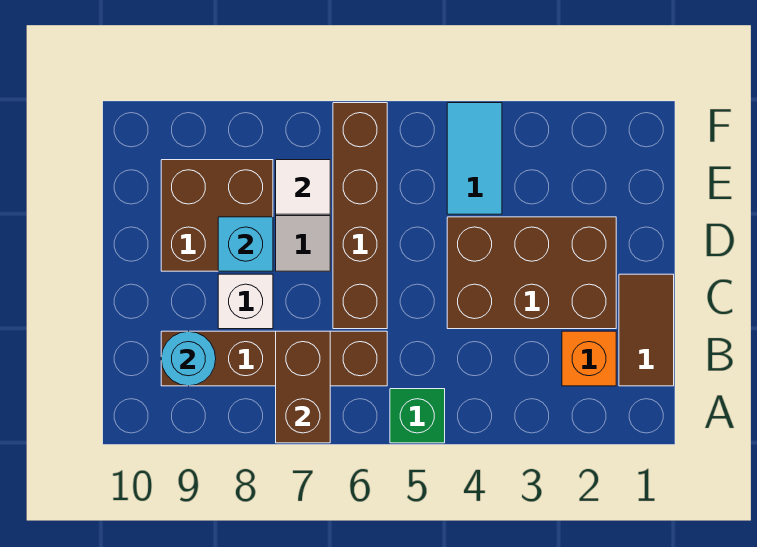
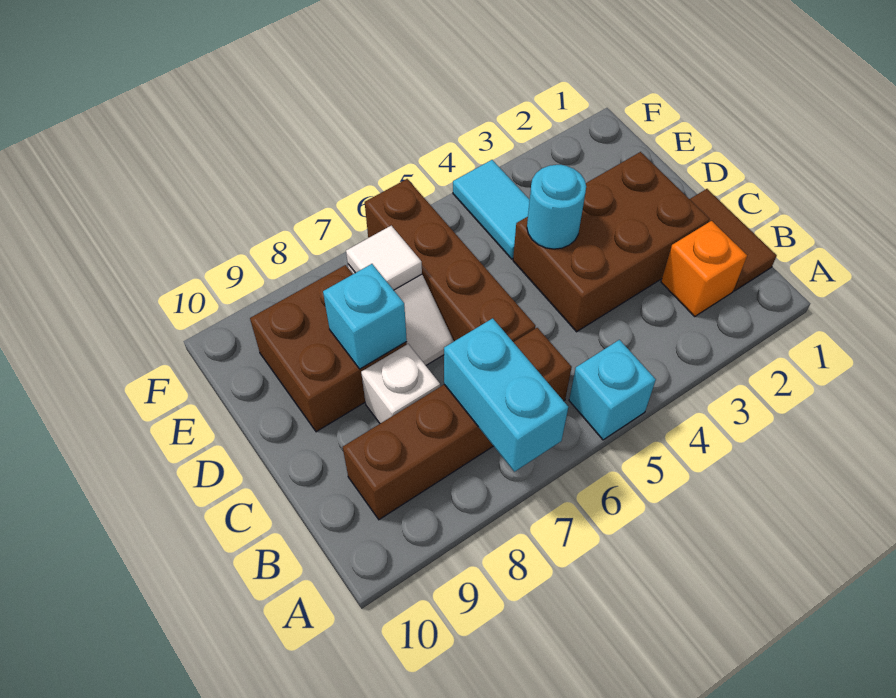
green 1x1 brick [390,389,445,443] -> cyan 1x1 brick [569,340,656,440]
brown 1x2 brick [276,331,330,443] -> cyan 1x2 brick [444,318,568,472]
cyan 1x1 round brick [161,331,216,386] -> cyan 1x1 round brick moved to [527,165,586,249]

